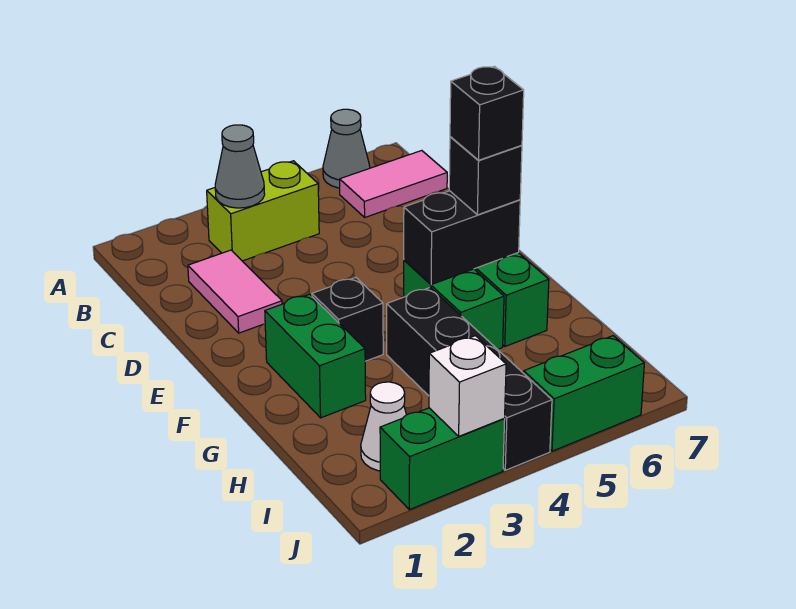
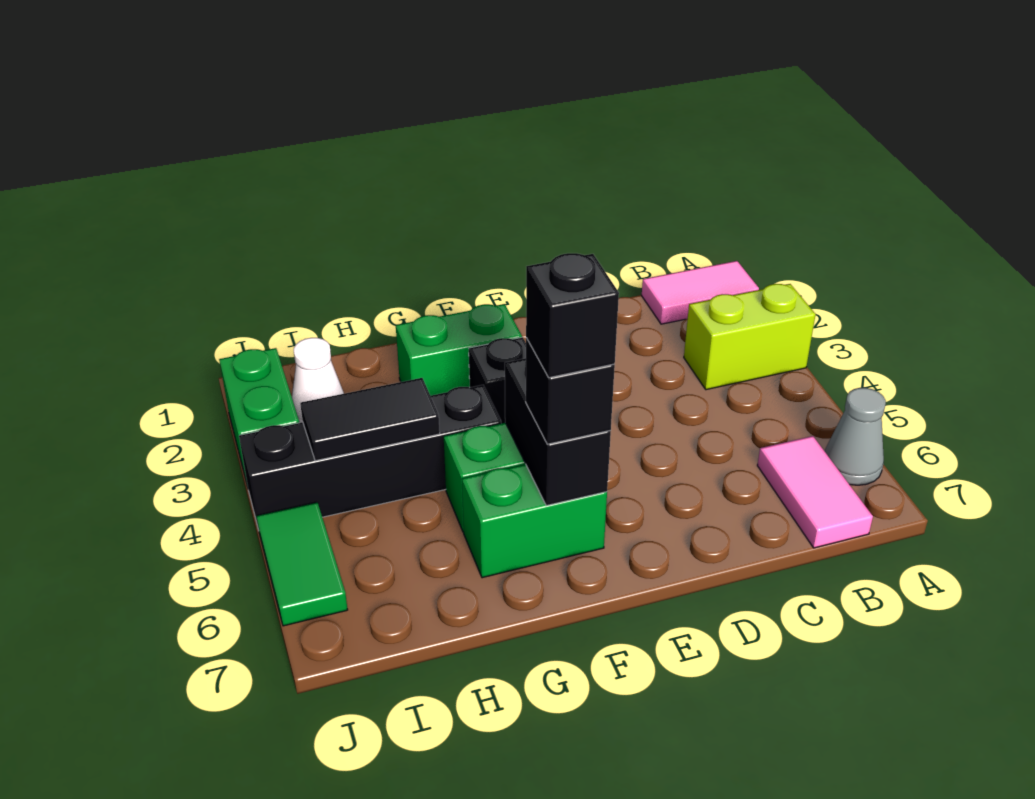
lime 1x2 brick [207,161,319,261] -> lime 1x2 brick turned to [684,284,816,390]
grey 1x1 cone [215,125,265,208] -> none
pink 1x2 tile [188,250,282,333] -> pink 1x2 tile moved to [642,261,759,324]
none -> black 1x2 tile [300,378,440,461]
white 1x1 brick [429,336,506,436] -> none
green 1x2 brick [524,336,644,451] -> green 1x2 tile [256,502,348,626]

